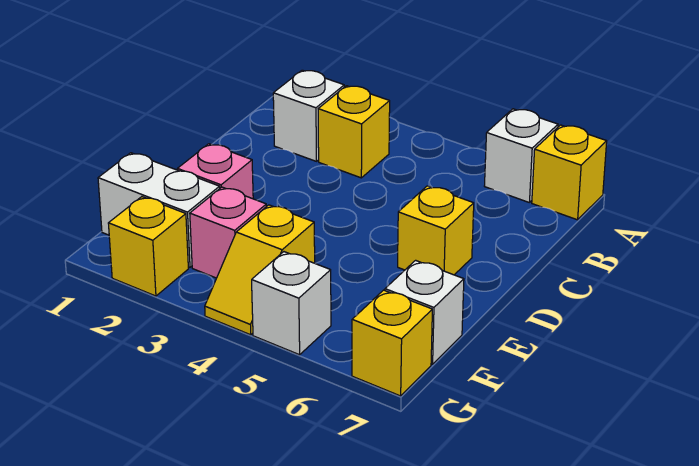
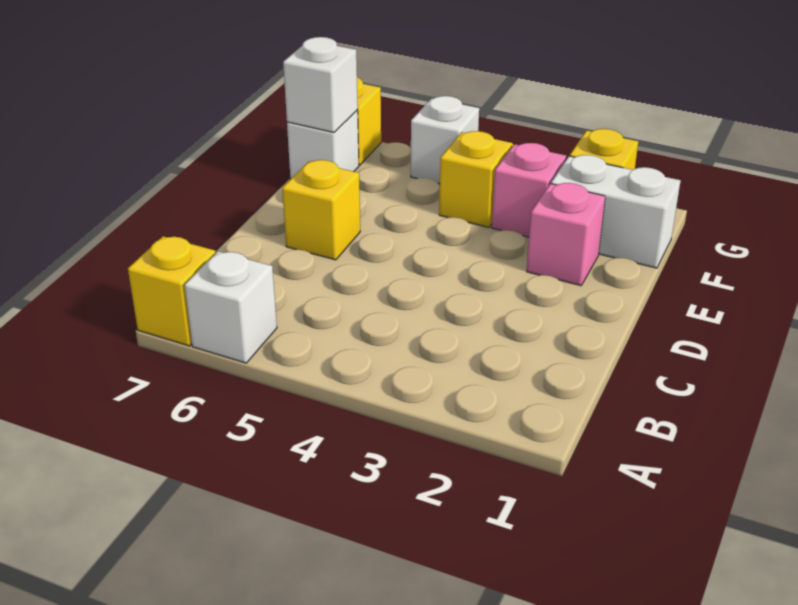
white 1x1 brick [273,70,344,161] -> white 1x1 brick moved to [283,37,358,133]
yellow 1x1 brick [318,86,390,178] -> none

